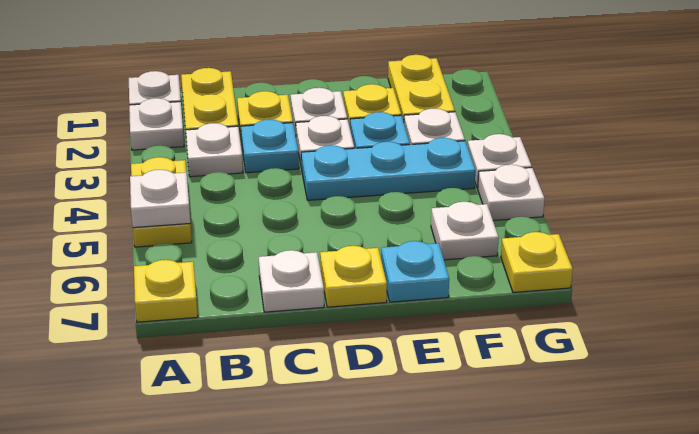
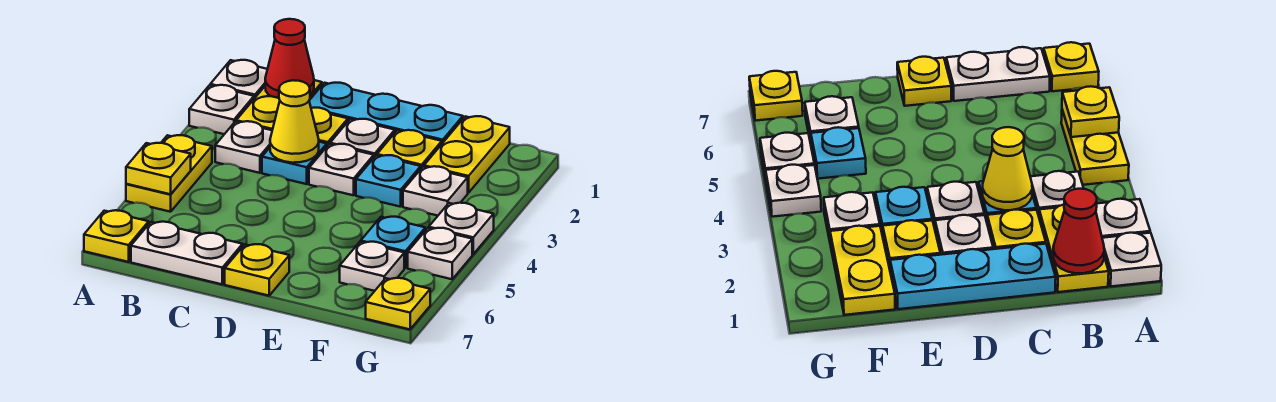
white 1x1 plate [130,170,190,228] -> yellow 1x1 plate [126,143,191,194]
none -> red 1x1 cone [265,19,314,98]
none -> yellow 1x1 cone [270,80,319,163]
white 1x1 plate [259,250,324,312] -> white 1x2 plate [131,222,243,284]
cyan 1x3 plate [301,138,475,200] -> cyan 1x3 plate moved to [309,83,463,143]
cyan 1x1 plate [381,241,449,302] -> cyan 1x1 plate moved to [361,217,425,268]

